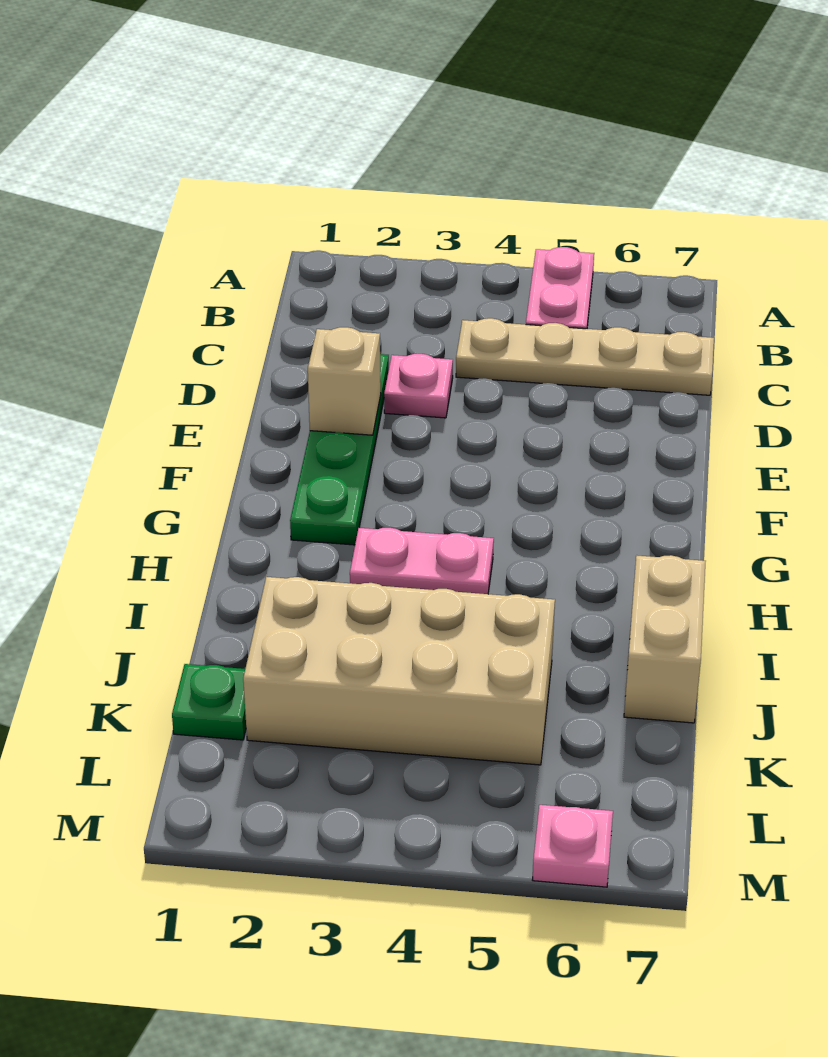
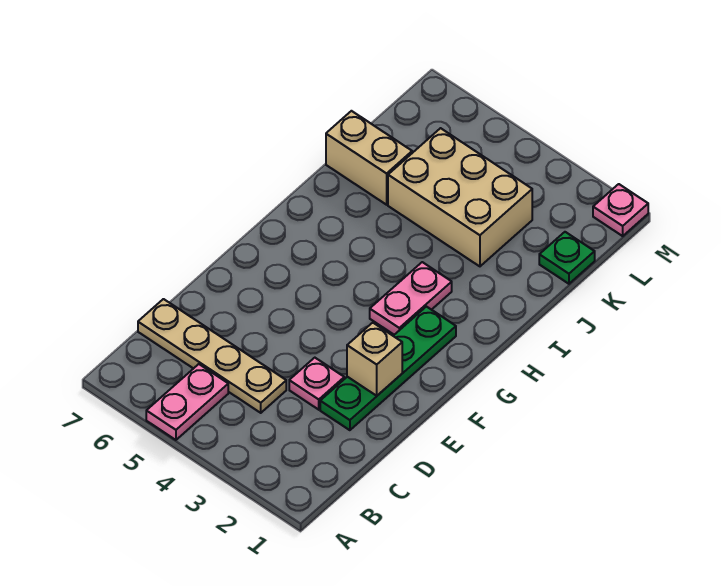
pink 1x2 plate [350,528,494,594] -> pink 1x2 plate turned to [370,262,452,335]
tan 1x2 brick [624,555,706,723] -> tan 1x2 brick turned to [326,111,412,205]
tan 2x4 brick [243,577,555,765] -> tan 2x3 brick [388,128,532,266]
pink 1x1 plate [533,805,613,887] -> pink 1x1 plate moved to [593,184,648,236]

